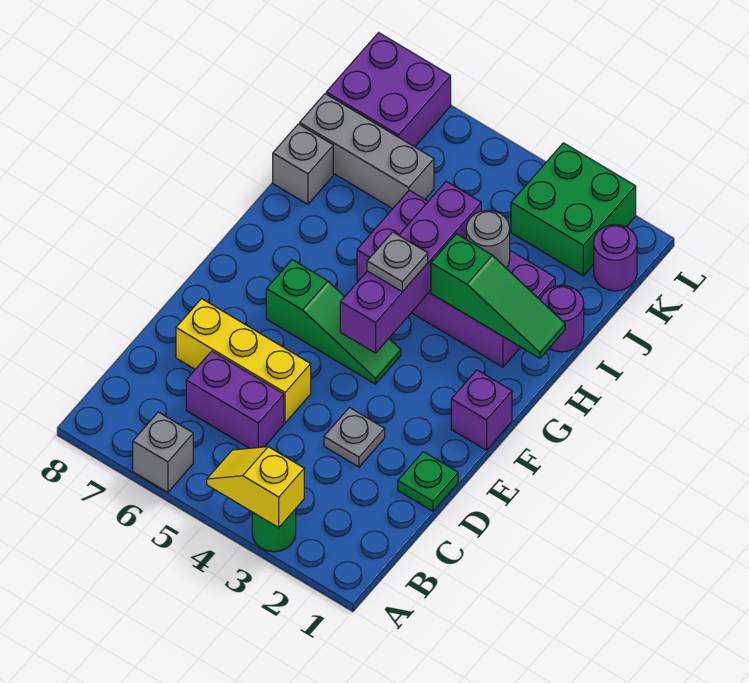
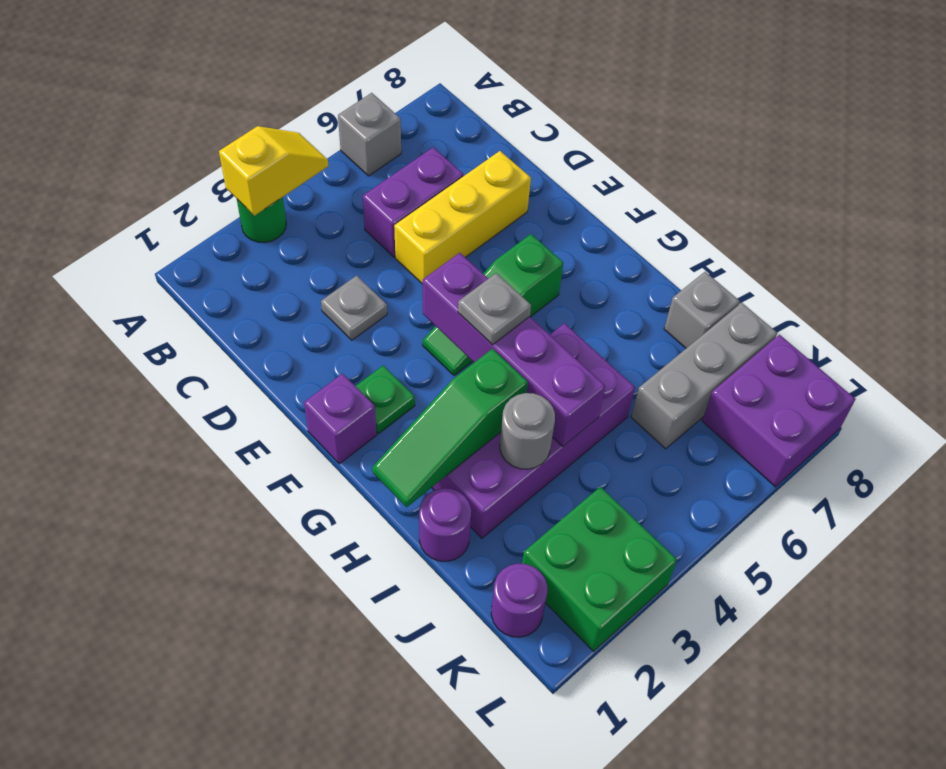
green 1x1 plate [398,452,458,511] -> green 1x1 plate moved to [356,365,415,434]

